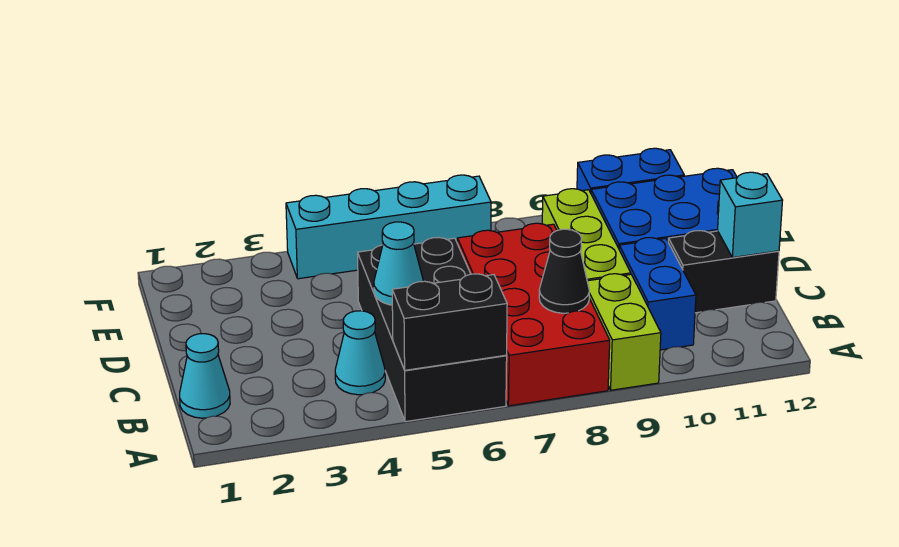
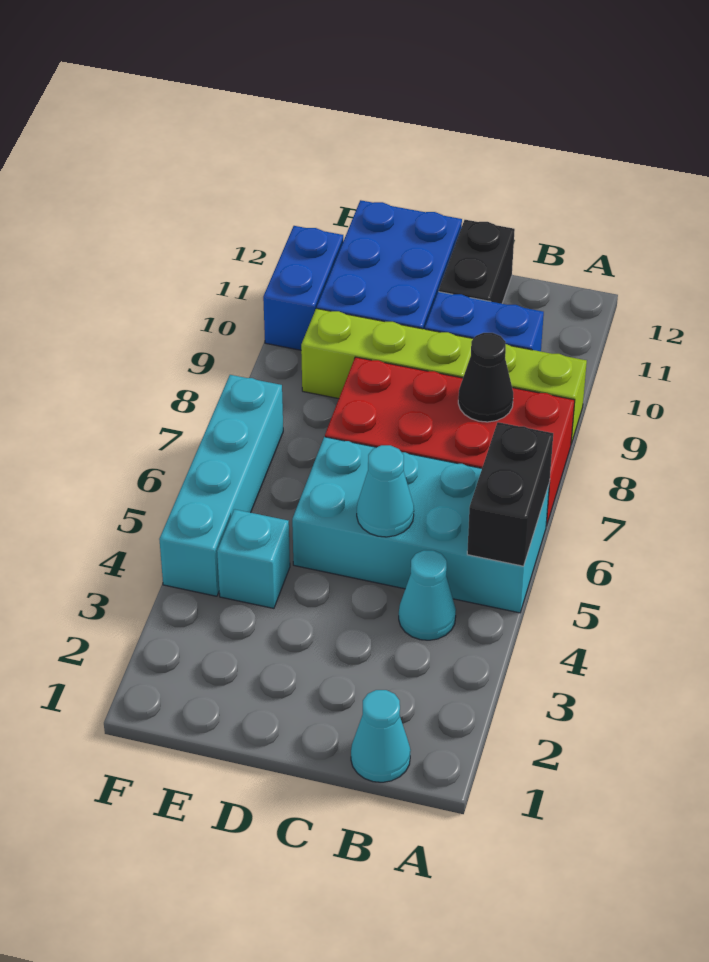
black 2x4 brick [358,238,507,422] -> cyan 2x4 brick [292,437,549,613]
cyan 1x1 brick [718,172,783,258] -> cyan 1x1 brick moved to [217,509,290,608]

